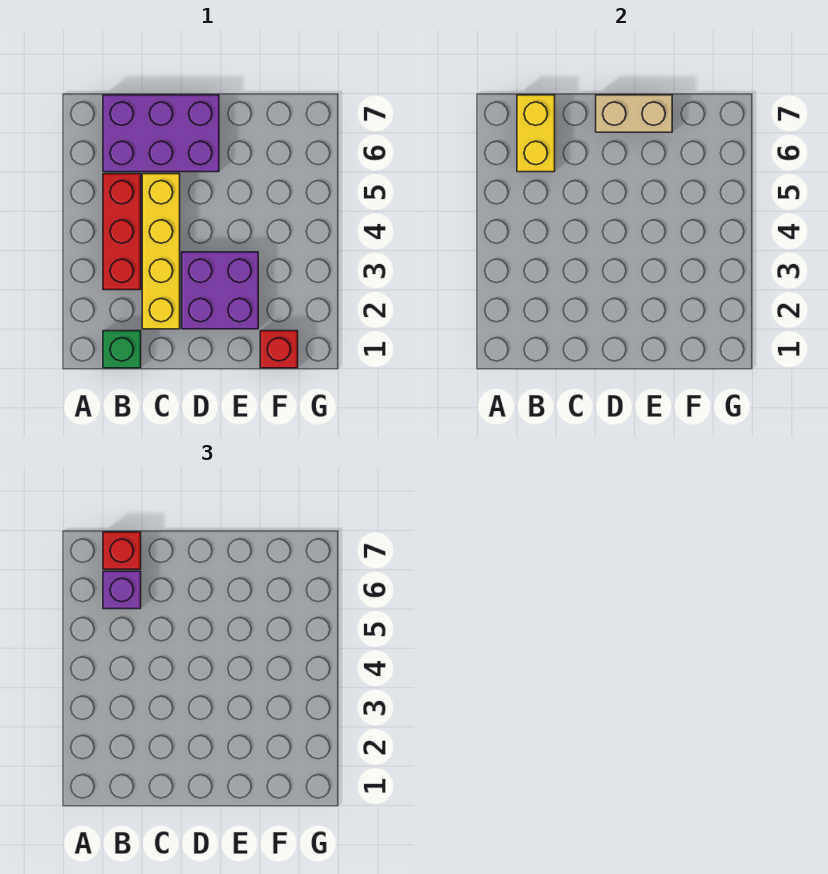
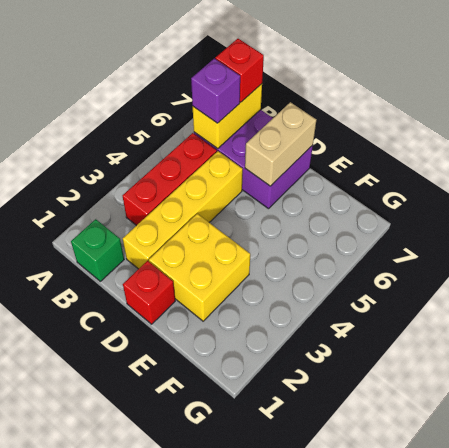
purple 2x2 brick [182,252,258,329] -> yellow 2x2 brick [149,214,250,321]
tan 1x2 brick [596,95,672,132] -> tan 1x2 brick turned to [245,102,316,186]
red 1x1 brick [260,331,298,368] -> red 1x1 brick moved to [123,261,175,324]

